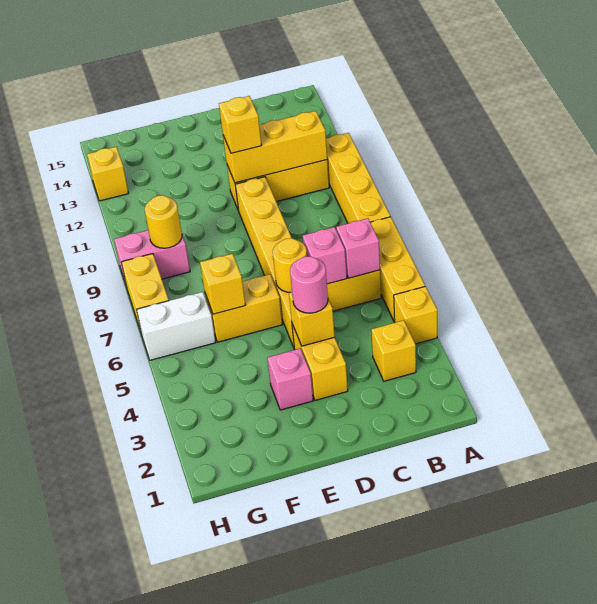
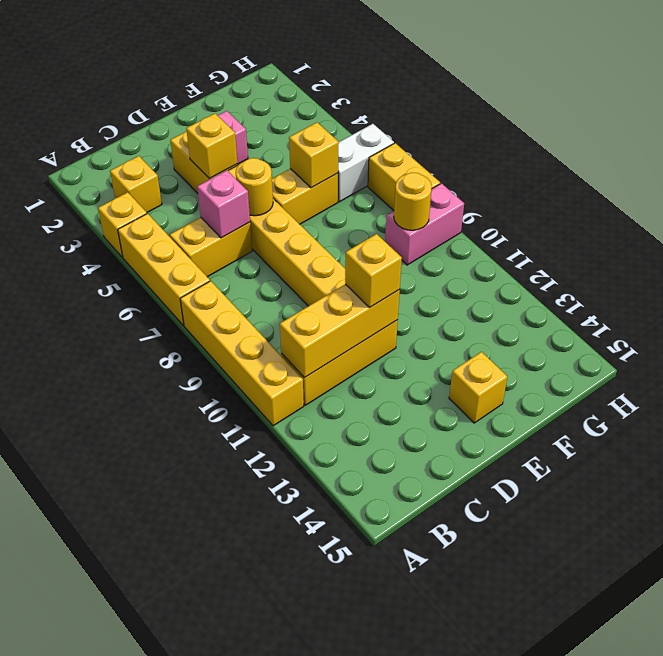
pink 1x1 brick [336,218,380,278] -> none
pink 1x1 round brick [290,256,328,313] -> none
yellow 1x1 brick [87,147,129,201] -> yellow 1x1 brick moved to [449,352,507,423]

